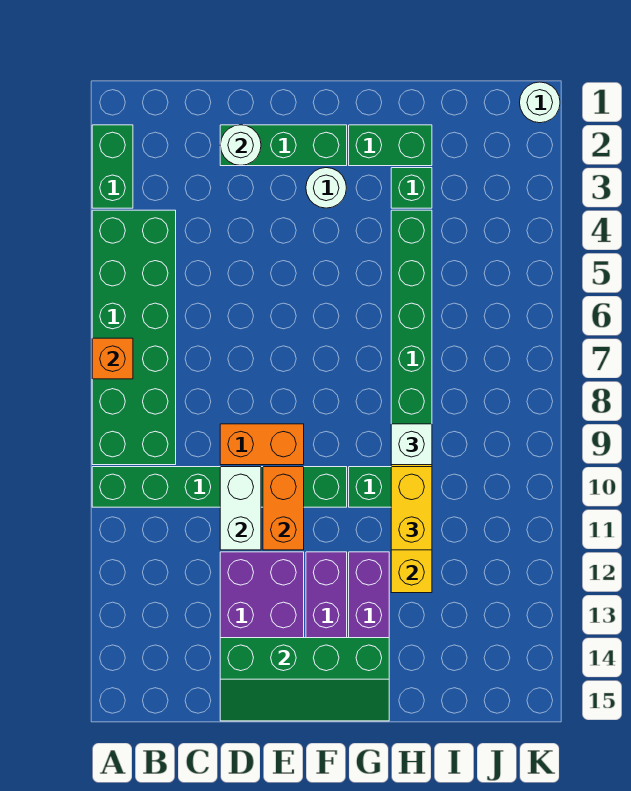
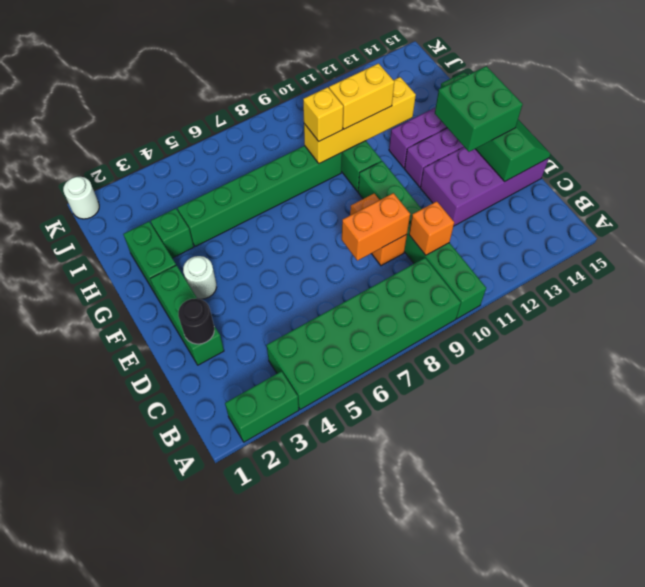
orange 1x1 brick [92,338,133,379] -> orange 1x1 brick moved to [409,201,454,255]
white 1x1 round brick [220,125,261,165] -> black 1x1 round brick [178,298,214,344]
white 1x2 brick [220,467,261,550] -> none
orange 1x2 brick [263,467,304,550] -> orange 1x2 brick moved to [342,193,410,261]
none -> green 2x2 brick [435,66,523,152]
white 1x1 brick [391,424,432,465] -> yellow 1x1 brick [303,87,343,141]

